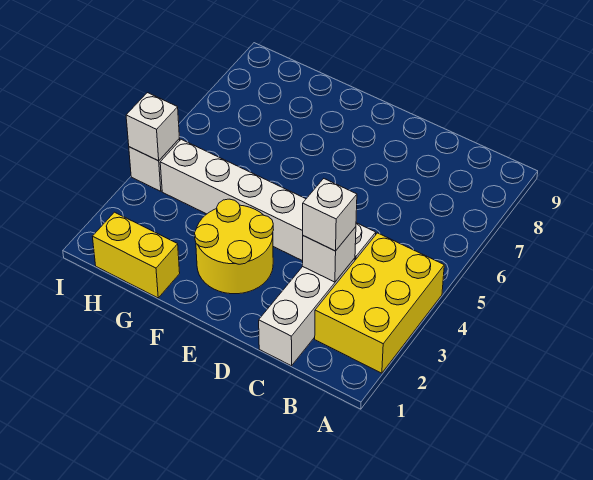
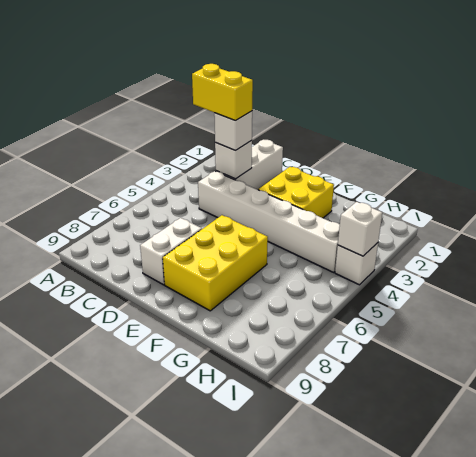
yellow 2x3 brick [315,233,444,373] -> yellow 2x3 brick moved to [163,215,268,311]
none -> white 1x2 brick [140,218,202,285]
yellow 2x2 round brick [195,199,273,294] -> yellow 2x2 brick [258,167,334,218]
yellow 1x2 brick [93,212,180,298] -> yellow 1x2 brick moved to [192,64,253,121]

